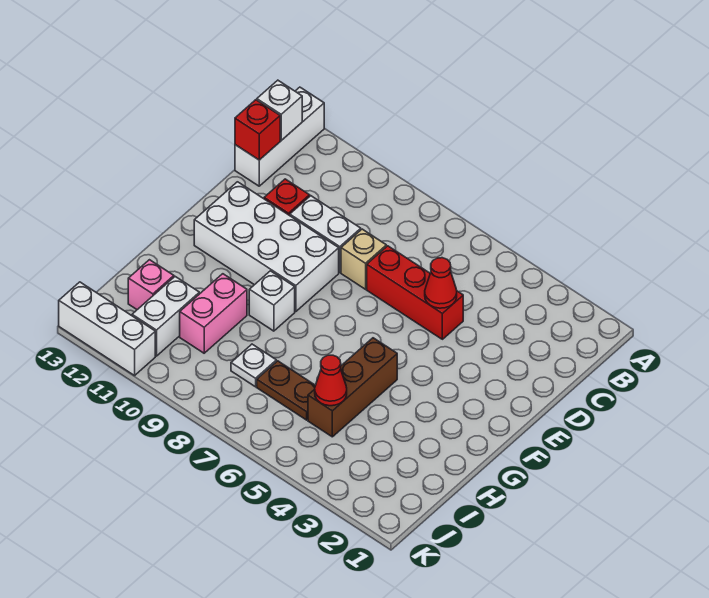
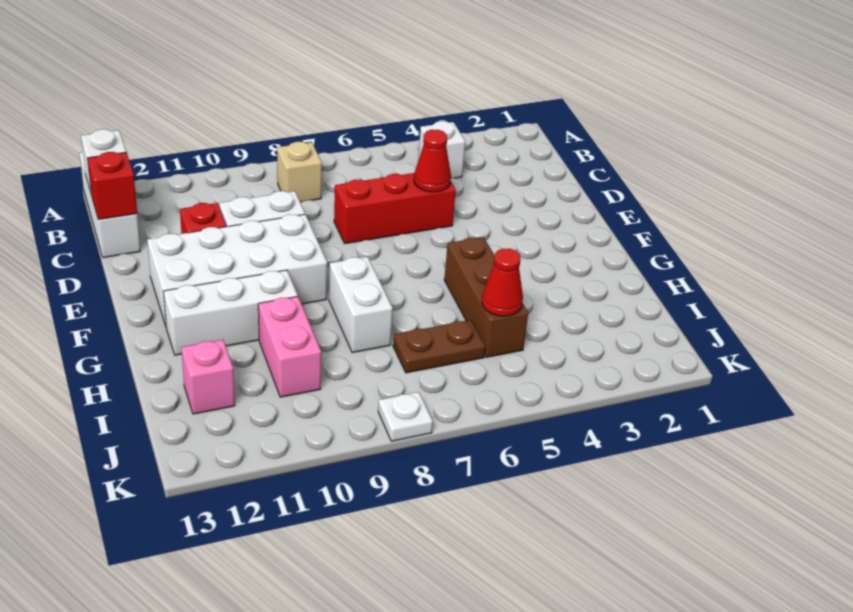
tan 1x1 brick [341,229,386,289] -> tan 1x1 brick moved to [277,142,322,202]
white 1x1 brick [249,271,295,331] -> white 1x1 brick moved to [418,121,465,178]
white 1x1 plate [231,344,276,387] -> white 1x1 plate moved to [378,392,433,441]
white 1x2 brick [132,277,199,356] -> white 1x2 brick moved to [329,257,393,353]
white 1x3 brick [59,282,155,376] -> white 1x3 brick moved to [164,270,298,355]

